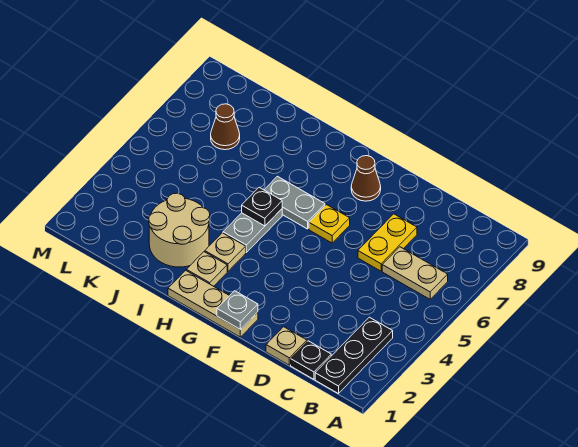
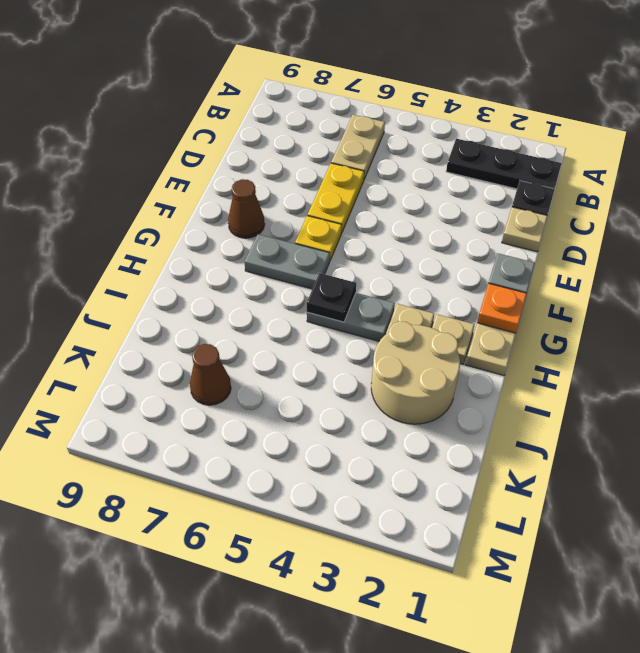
yellow 1x2 plate [358,214,417,271] -> yellow 1x2 plate turned to [308,163,364,232]
none -> orange 1x1 plate [477,283,527,333]
grey 1x2 plate [264,176,325,229] -> grey 1x2 plate turned to [245,234,330,289]

